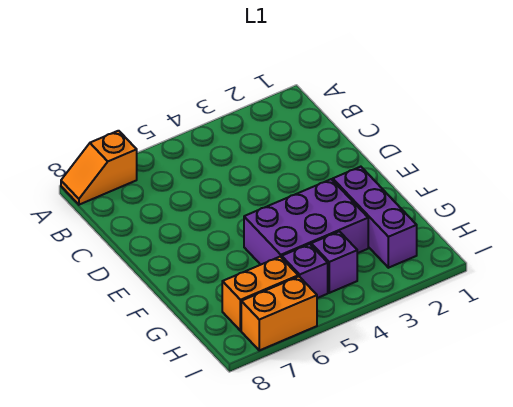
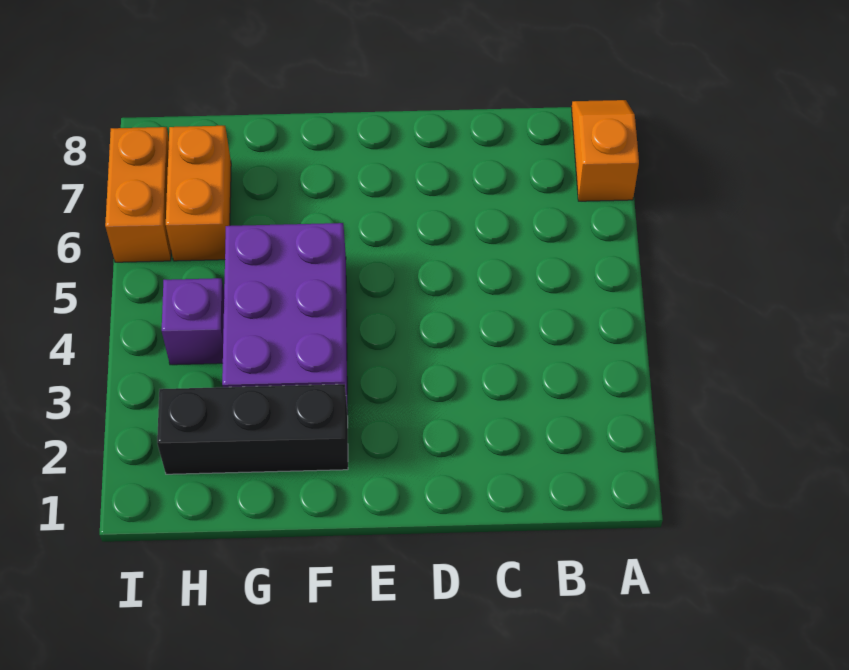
purple 1x3 brick [333,167,417,268] -> black 1x3 brick [157,384,348,474]
purple 1x1 brick [282,244,328,298] -> none

